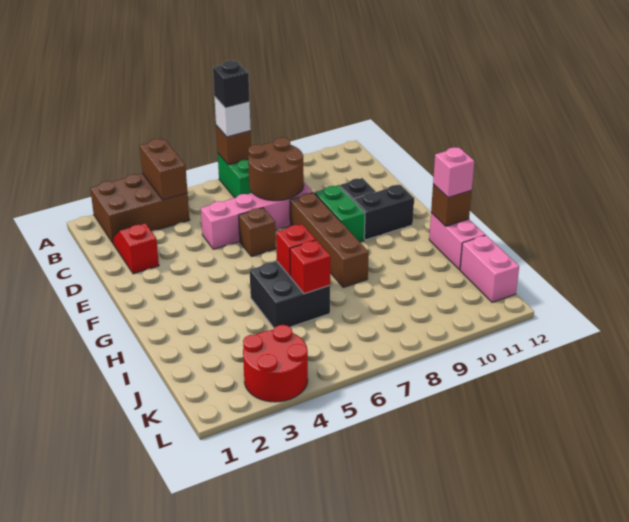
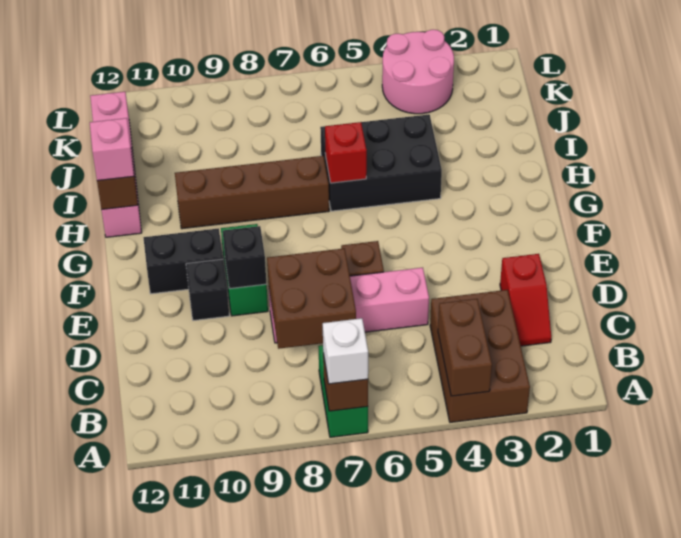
brown 2x3 brick [90,173,190,243] -> brown 2x3 brick turned to [430,290,530,422]
black 1x1 brick [213,61,250,108] -> black 1x1 brick moved to [223,226,266,289]
brown 2x2 round brick [248,138,304,201] -> brown 2x2 brick [267,248,356,349]
brown 1x4 brick [290,193,369,287] -> brown 1x4 brick turned to [175,156,329,229]
black 2x2 brick [250,261,330,328] -> black 2x3 brick [320,114,442,211]
red 1x1 brick [290,240,330,294] -> none
red 2x2 round brick [243,325,308,402] -> pink 2x2 round brick [382,30,454,114]

